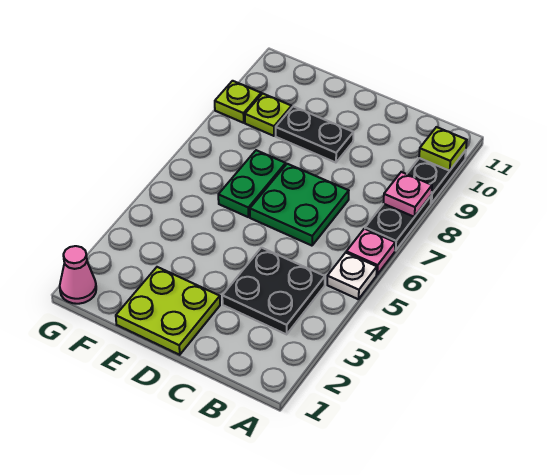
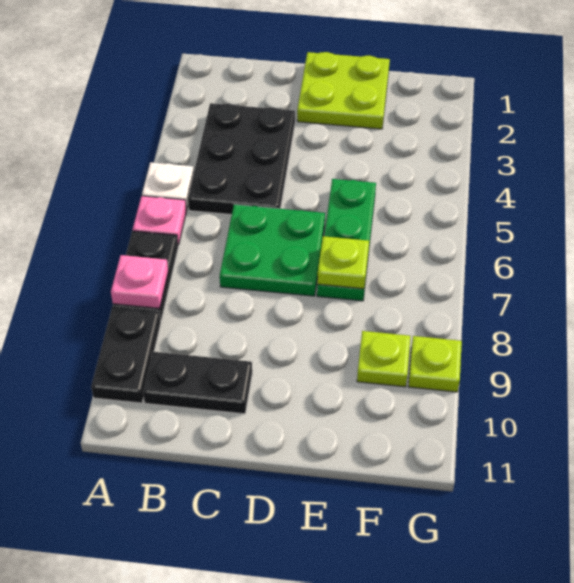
lime 1x1 plate [419,127,467,171] -> lime 1x1 plate moved to [317,236,369,289]
black 2x2 plate [222,248,325,334] -> black 2x3 plate [188,103,295,215]
black 1x2 plate [276,106,353,163] -> black 1x2 plate moved to [143,352,252,414]
green 1x2 plate [218,150,286,217] -> green 1x3 plate [317,179,376,301]
pink 1x1 cone [60,246,96,304] -> none

